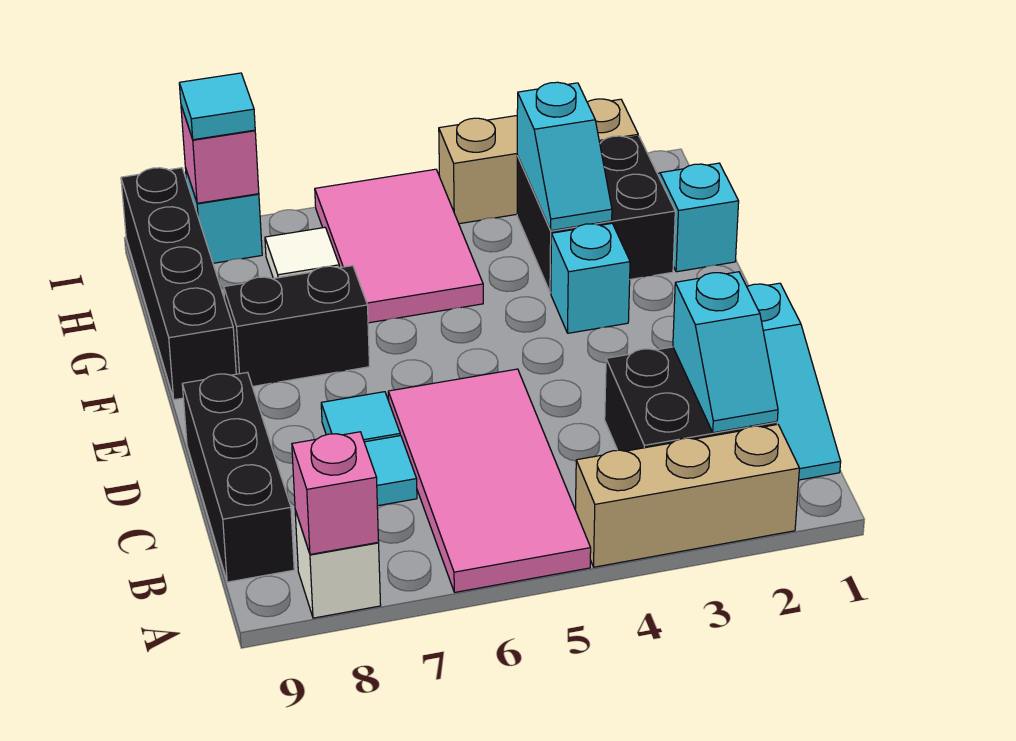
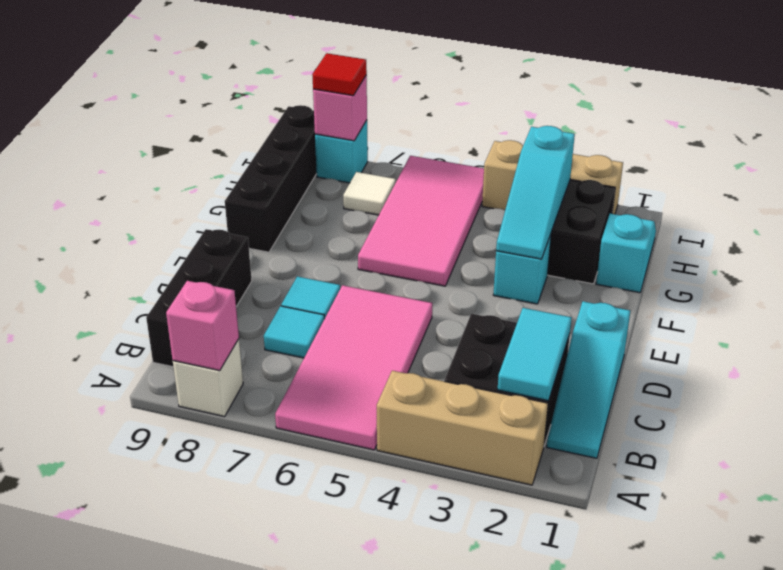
cyan 1x2 slope [673,272,778,433] -> cyan 1x2 tile [498,308,572,401]
black 1x2 brick [224,266,369,387] -> none
cyan 1x2 slope [517,82,612,231] -> cyan 1x3 slope [496,126,575,259]
pink 2x3 tile [315,169,483,323] -> pink 2x4 tile [358,156,484,286]
cyan 1x1 tile [179,73,255,140] -> red 1x1 tile [312,53,367,96]

